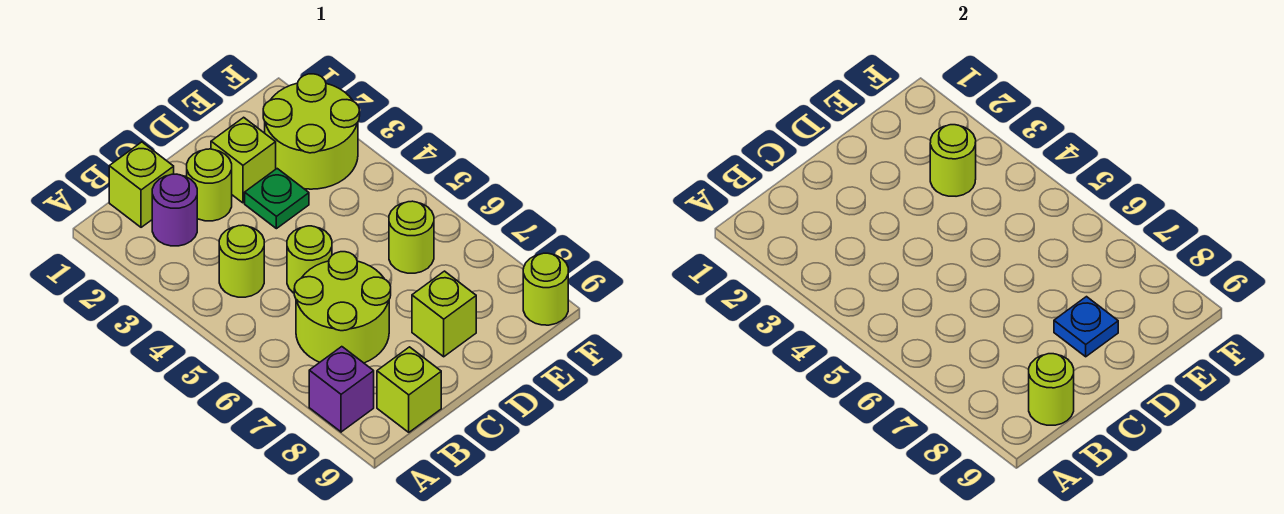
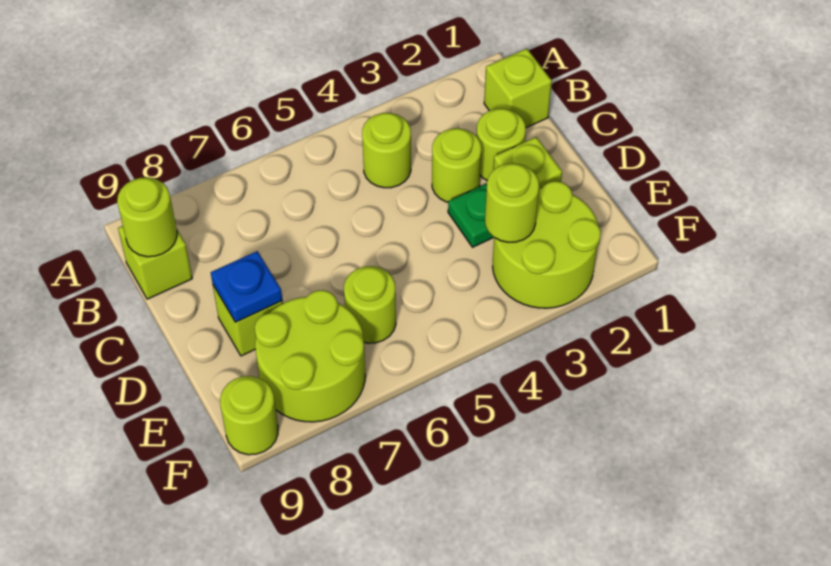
purple 1x1 brick [309,347,374,432] -> none
purple 1x1 round brick [152,174,197,246] -> none
lime 2x2 round brick [294,252,391,363] -> lime 2x2 round brick moved to [255,290,365,422]
lime 1x1 round brick [287,226,332,293] -> lime 1x1 round brick moved to [432,128,481,202]

